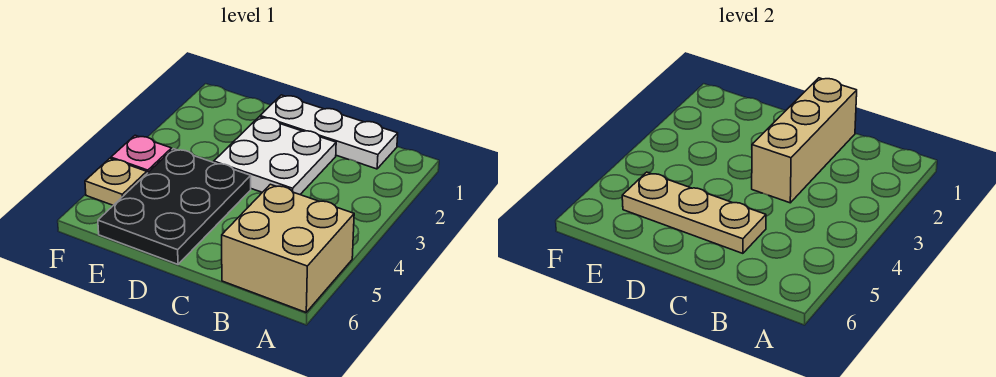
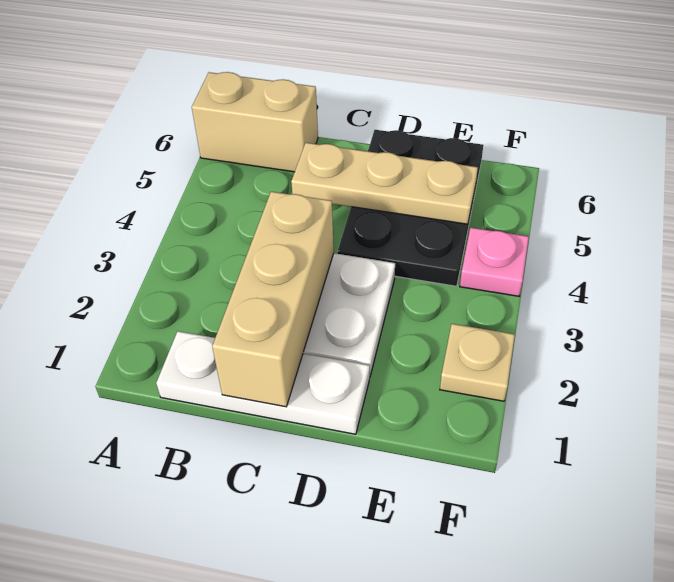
tan 2x2 brick [222,184,354,312] -> tan 1x2 brick [192,72,318,172]
tan 1x1 plate [85,158,147,205] -> tan 1x1 plate moved to [440,324,515,401]

